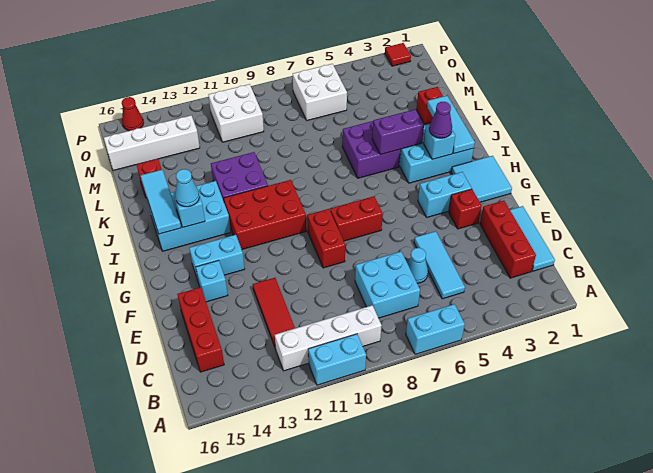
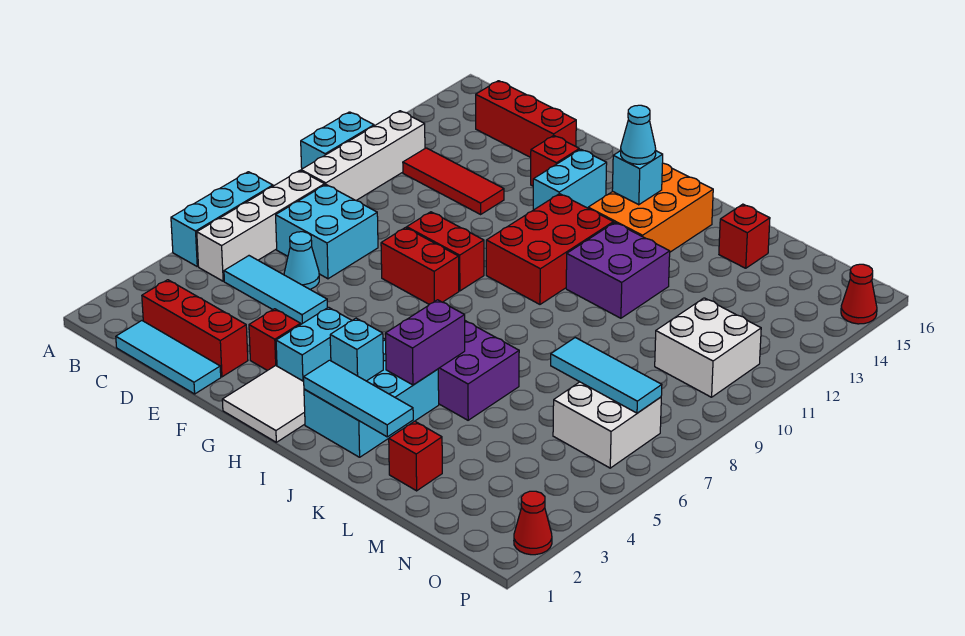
cyan 1x2 brick [406,304,465,354] -> cyan 1x3 brick [171,172,273,266]
cyan 1x1 brick [196,260,228,302] -> red 1x1 brick [531,136,579,186]
cyan 2x2 tile [451,156,512,202] -> white 2x2 tile [222,366,305,442]
red 1x2 brick [330,196,383,241] -> red 1x2 brick turned to [381,228,459,304]
purple 1x1 cone [429,102,452,138] -> none
cyan 2x3 brick [148,181,231,251] -> orange 2x3 brick [588,163,713,252]
cyan 1x3 tile [141,170,181,234] -> cyan 1x3 tile moved to [551,338,662,413]
white 1x4 brick [104,115,200,171] -> white 1x4 brick moved to [197,171,325,281]
red 1x1 tile [385,43,411,66] -> red 1x1 cone [514,491,552,555]

